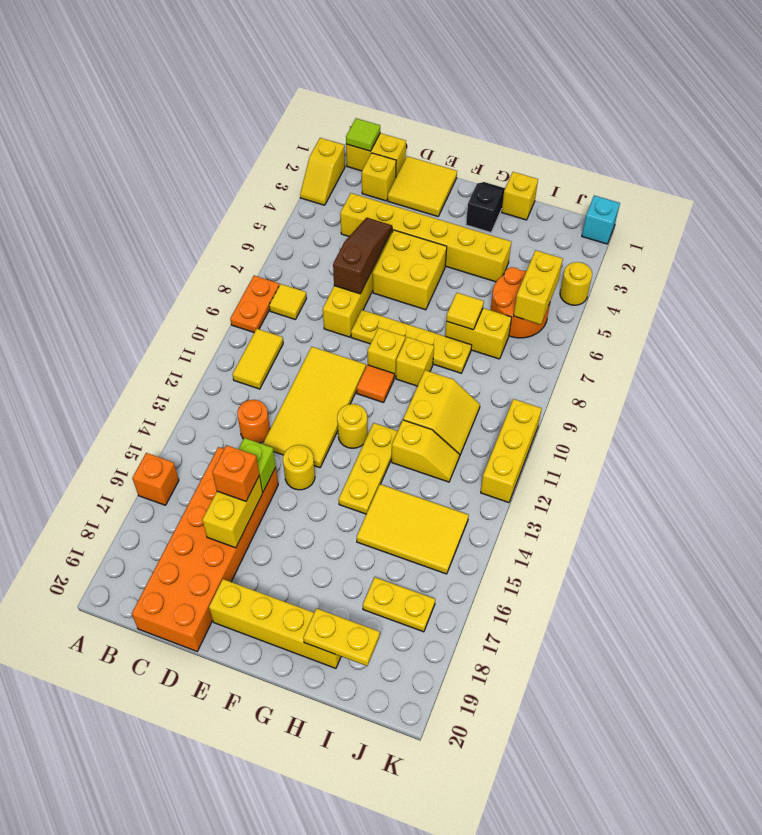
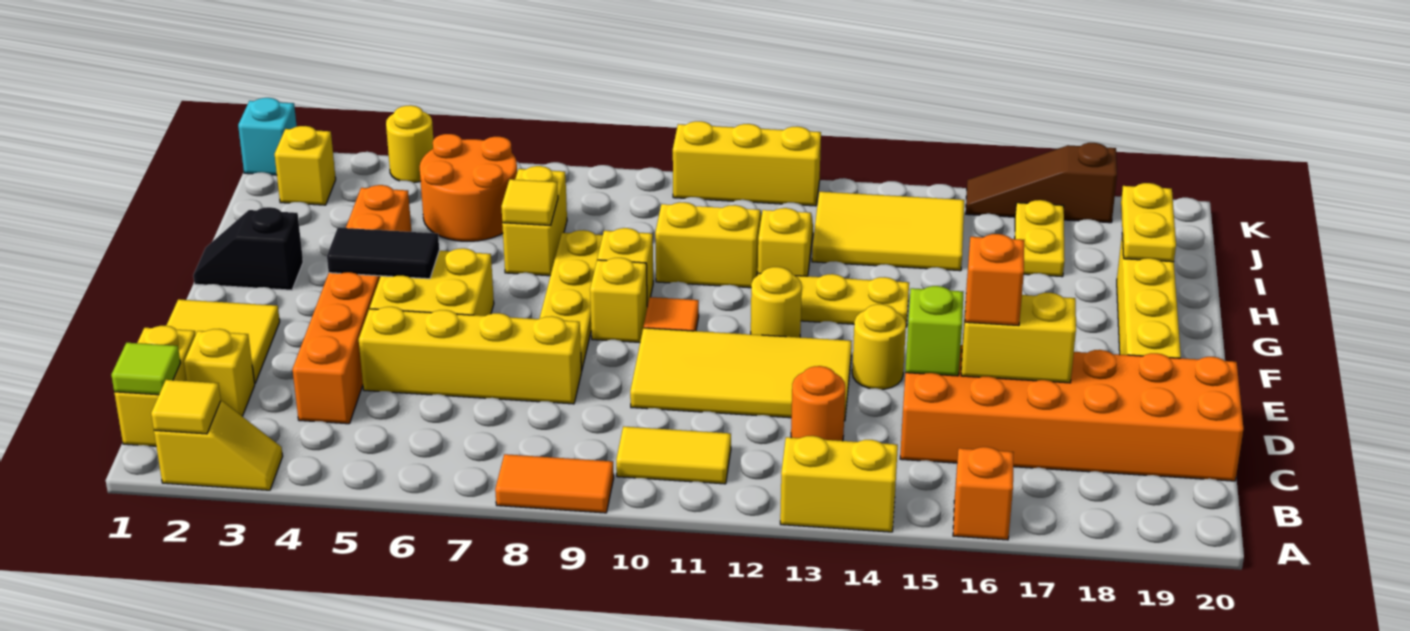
orange 1x2 plate [230,276,279,333] -> orange 1x2 tile [495,454,614,513]
yellow 1x1 tile [269,284,306,320] -> yellow 1x1 tile moved to [151,380,221,434]
yellow 1x6 brick [340,193,511,282] -> orange 1x6 brick [292,185,411,424]
brown 1x3 slope [333,218,392,294] -> brown 1x3 slope moved to [966,143,1117,223]
none -> black 1x2 tile [327,228,439,279]
yellow 1x1 brick [502,172,538,220] -> yellow 1x1 brick moved to [275,126,336,205]
yellow 2x3 tile [357,484,469,574] -> yellow 2x3 tile turned to [812,192,964,271]
yellow 1x2 brick [514,250,563,325] -> yellow 1x2 brick moved to [780,436,898,532]

